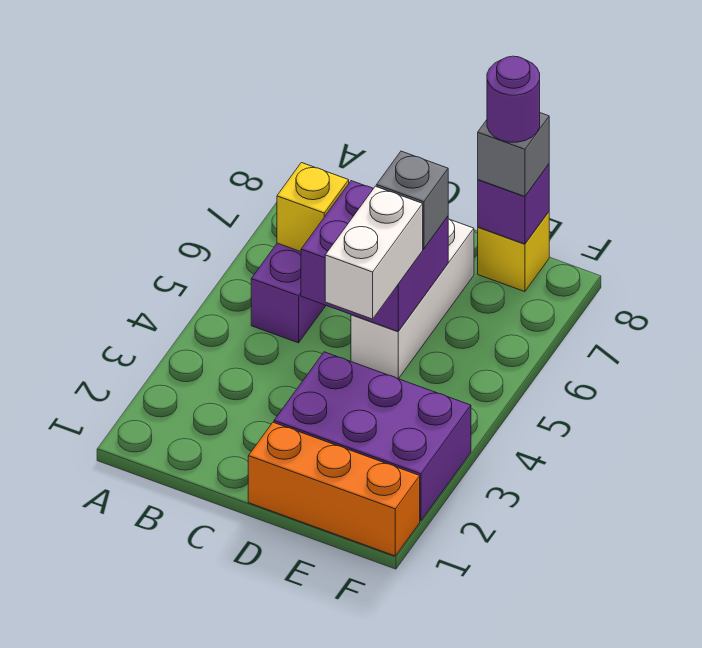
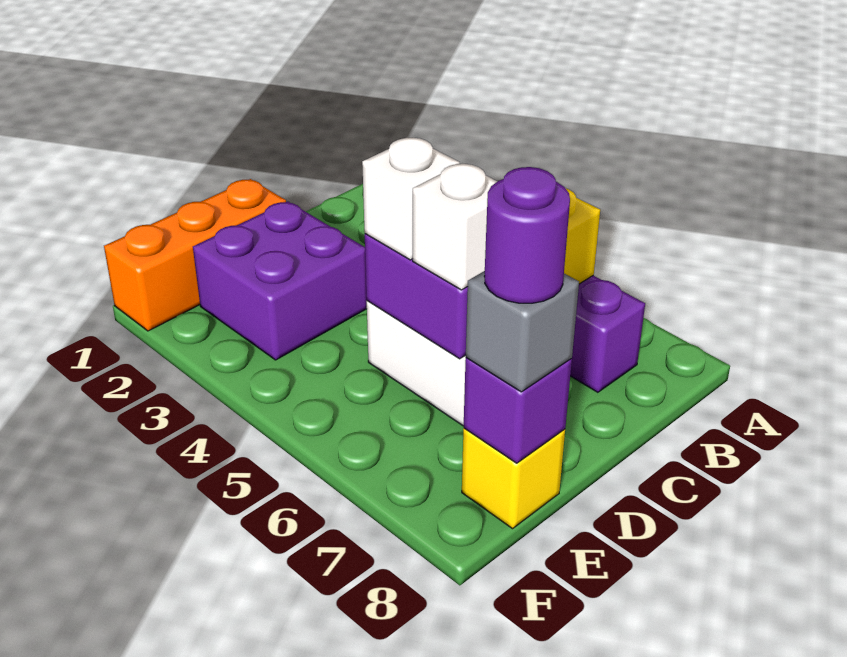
purple 2x3 brick [274,352,471,521] -> purple 2x2 brick [193,201,367,360]
white 1x2 brick [325,186,423,319] -> white 1x1 brick [362,138,460,260]
grey 1x1 brick [376,151,448,249] -> white 1x1 brick [413,164,497,290]

